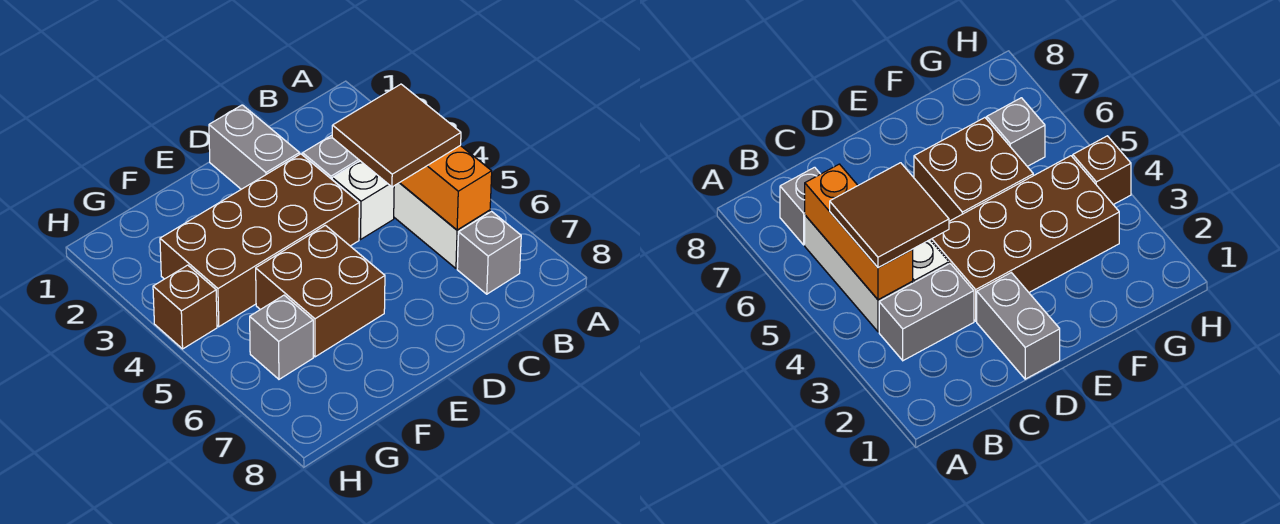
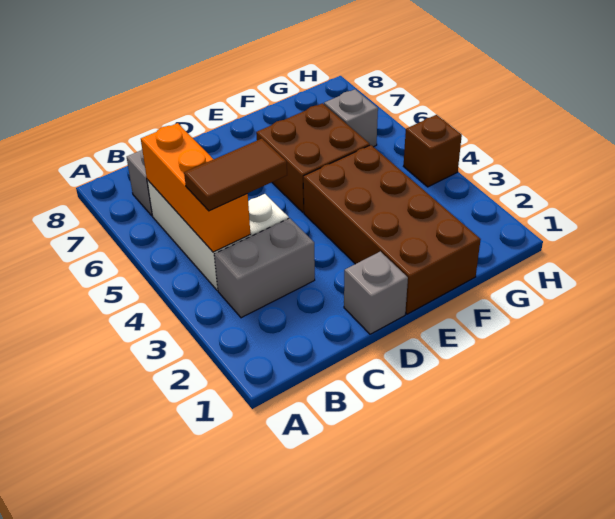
brown 2x2 tile [332,84,461,187] -> brown 1x2 tile [184,139,287,211]
grey 1x2 brick [209,105,299,189] -> grey 1x1 brick [344,251,408,334]
brown 2x4 brick [160,154,359,327] -> brown 2x4 brick turned to [303,145,481,314]

